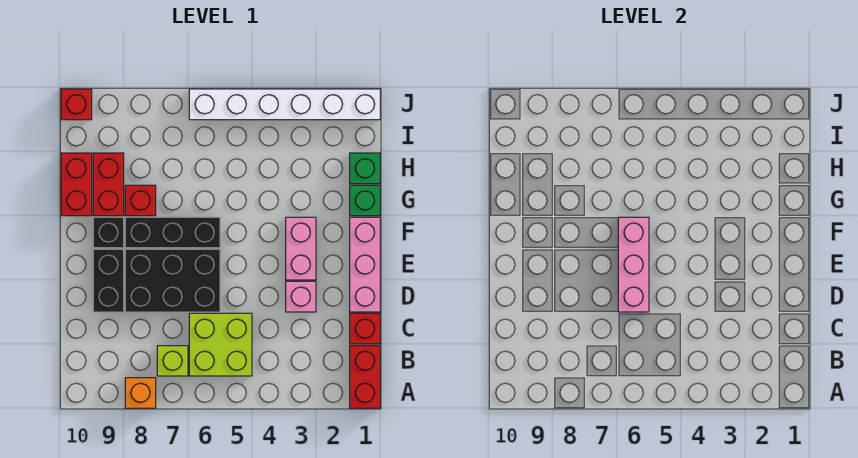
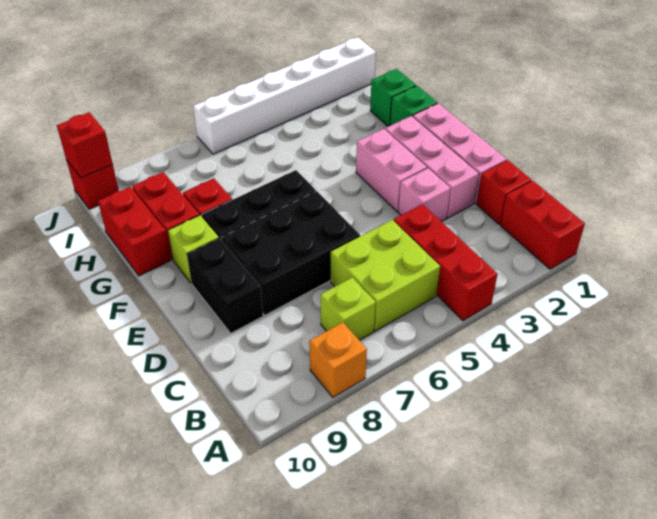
none -> red 1x3 brick [394,204,498,321]
pink 1x3 brick [618,217,649,312] -> pink 1x3 brick moved to [385,116,479,218]
black 1x1 brick [93,217,124,248] -> lime 1x1 brick [168,215,219,283]
none -> red 1x1 brick [57,112,113,178]

